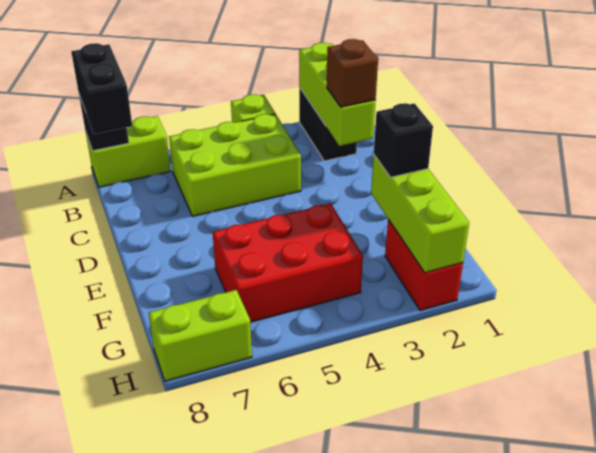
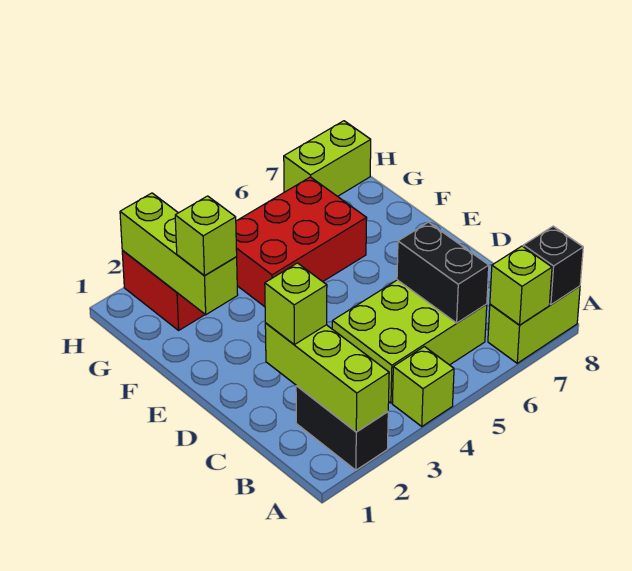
none -> lime 1x1 brick [490,246,552,325]
black 1x2 brick [71,43,132,134] -> black 1x2 brick moved to [397,222,489,323]
brown 1x1 brick [327,39,378,107] -> lime 1x1 brick [265,263,327,345]
black 1x1 brick [374,103,433,177] -> lime 1x1 brick [175,196,237,276]

